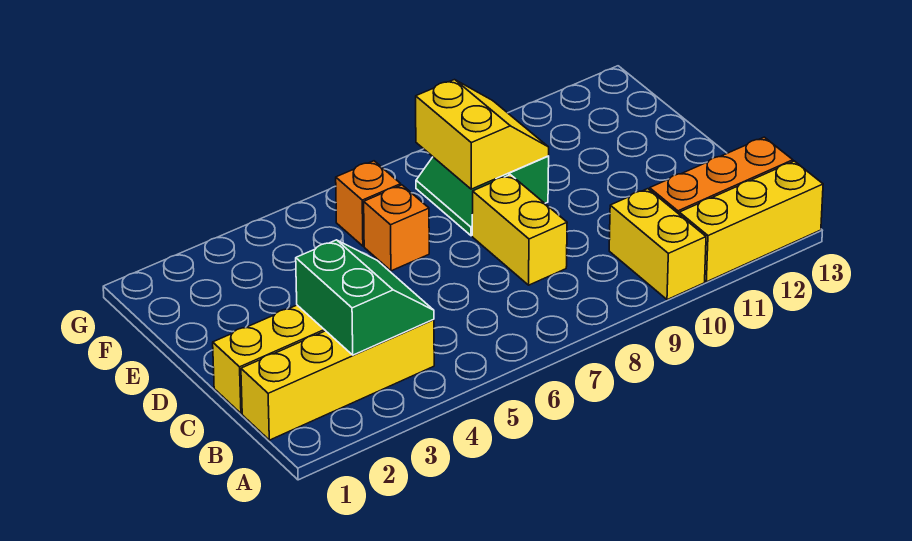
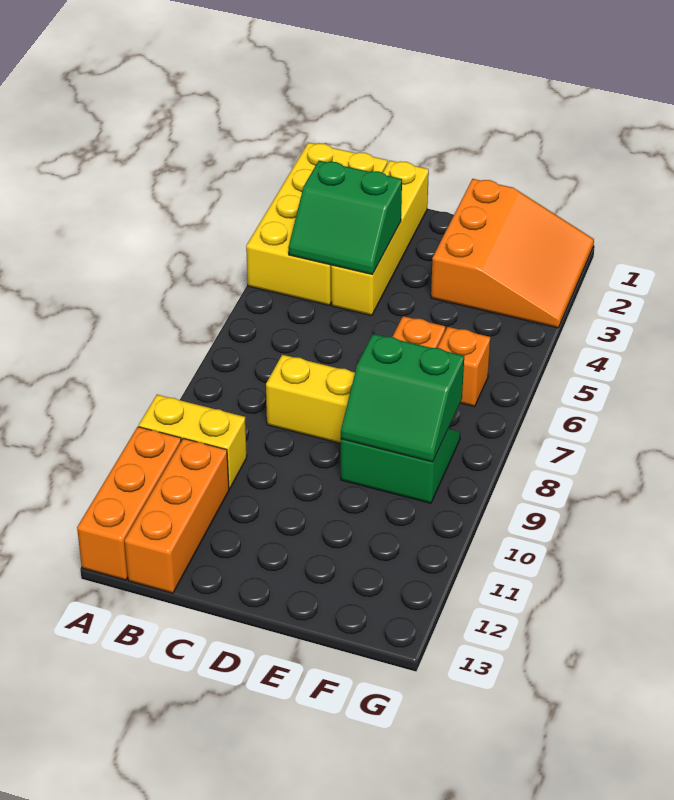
yellow 1x3 brick [679,161,823,282] -> orange 1x3 brick [77,427,181,580]
yellow 1x4 brick [241,319,434,440] -> yellow 2x4 brick [246,143,388,305]
none -> orange 3x3 slope [431,179,594,328]
yellow 2x2 slope [416,80,549,189] -> green 2x2 slope [341,334,464,462]

